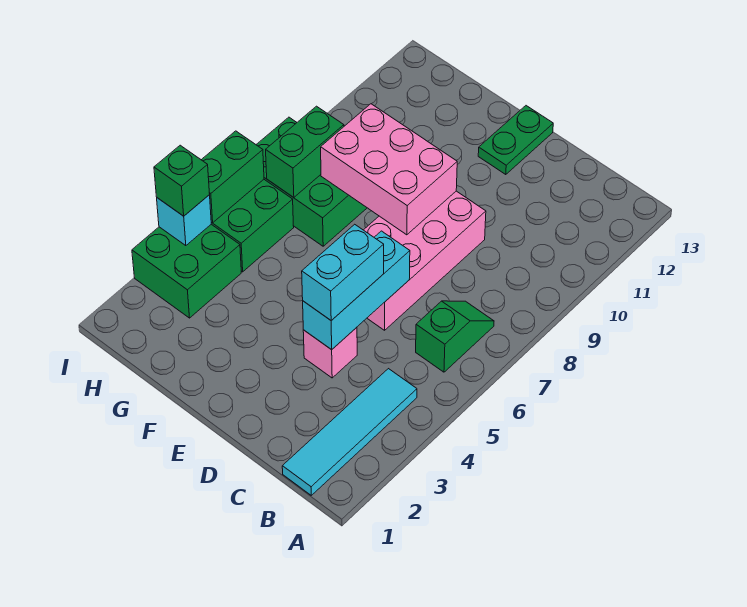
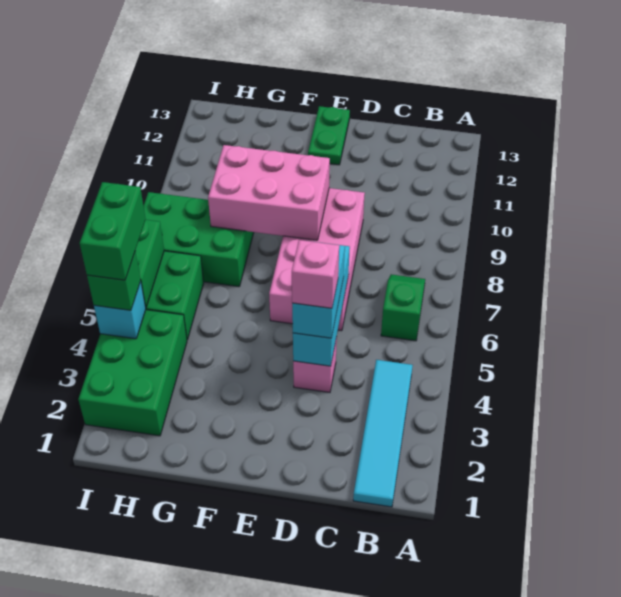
none -> pink 1x1 brick [292,240,339,308]
green 2x2 brick [132,224,241,318] -> green 2x3 brick [78,310,187,436]
green 1x2 brick [266,106,344,198] -> green 1x2 brick moved to [80,182,146,280]

